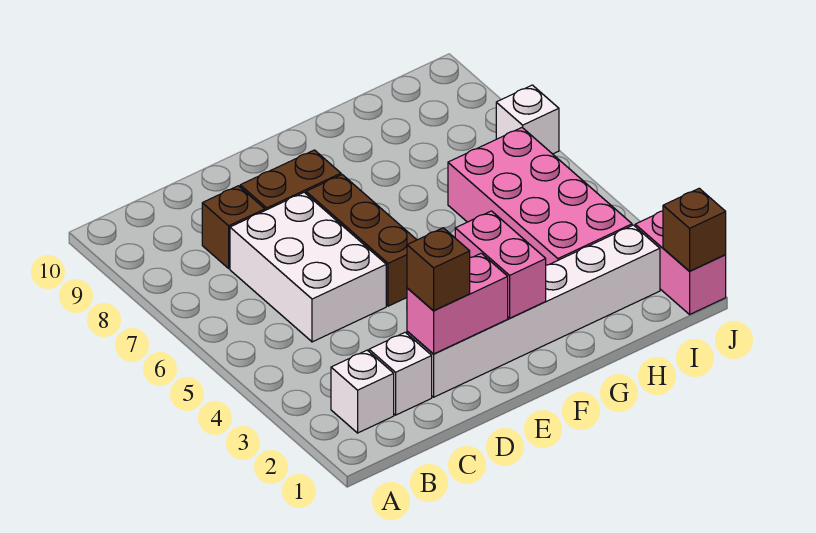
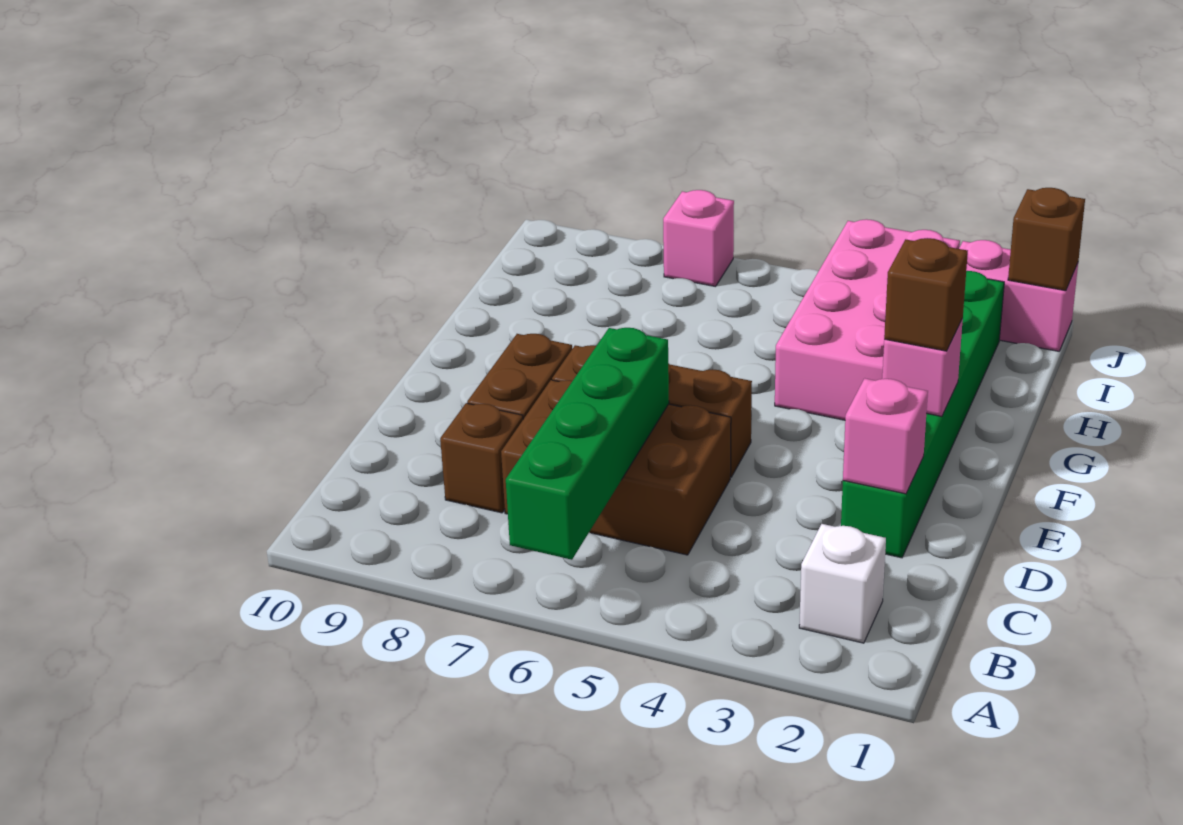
none -> green 1x4 brick [506,328,669,560]
white 1x1 brick [369,332,432,415] -> none
white 2x3 brick [230,192,386,342] -> brown 2x3 brick [501,380,731,555]
white 1x6 brick [407,225,660,397] -> green 1x6 brick [841,271,1004,558]
pink 1x2 brick [407,253,508,354] -> pink 1x1 brick [843,378,928,494]
brown 1x1 brick [407,228,470,310] -> brown 1x1 brick moved to [884,238,968,351]
pink 1x2 brick [455,211,546,318] -> pink 1x1 brick [882,319,963,417]
pink 2x4 brick [448,128,632,265] -> pink 2x4 brick turned to [775,219,960,420]
white 1x1 brick [496,85,559,154] -> pink 1x1 brick [663,190,734,287]

